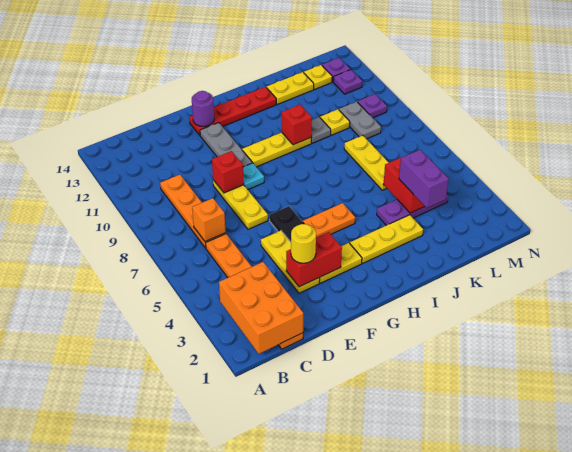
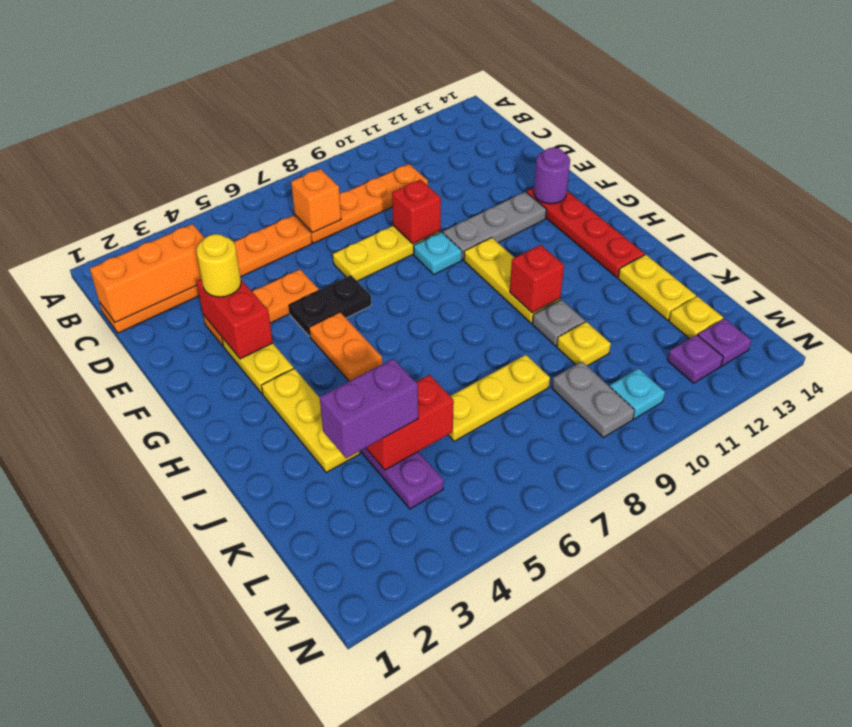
orange 2x3 brick [219,262,303,354] -> orange 1x3 brick [90,224,205,323]
yellow 1x3 plate [261,231,320,293] -> orange 1x3 plate [203,269,319,346]
grey 1x2 plate [339,102,381,139] -> grey 1x2 plate turned to [552,362,635,438]
purple 1x1 plate [358,94,387,118] -> cyan 1x1 plate [610,368,665,419]

